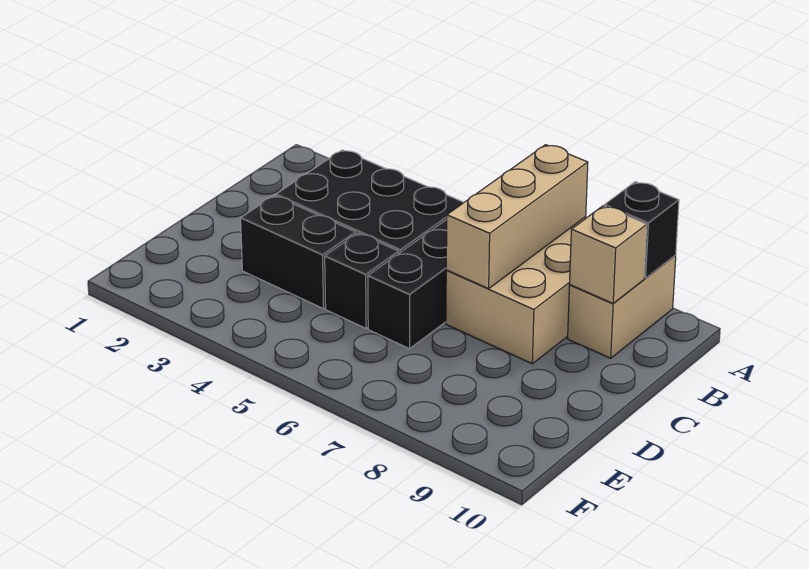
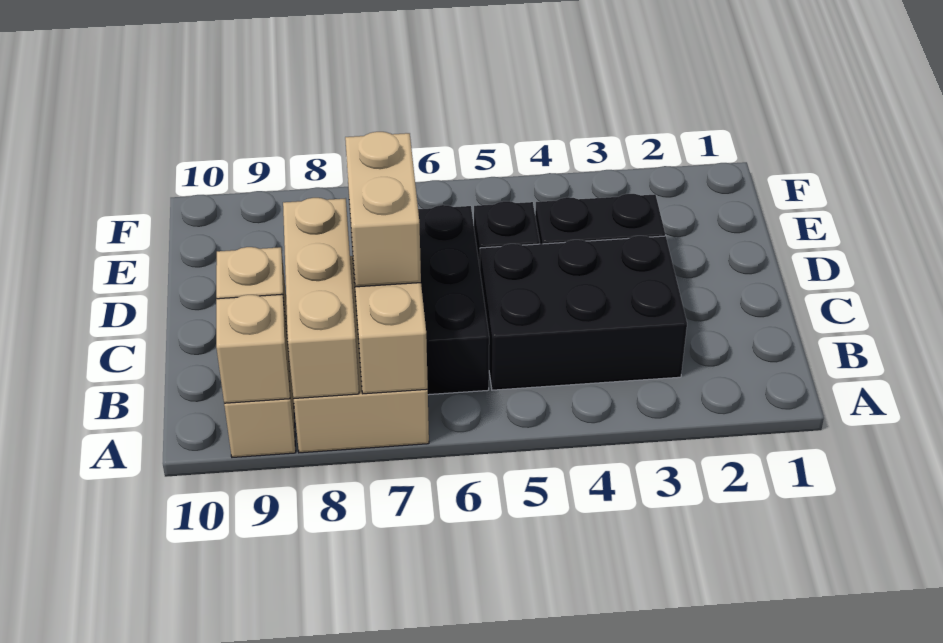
none -> tan 1x3 brick [283,198,359,399]
black 1x1 brick [604,182,679,278] -> tan 1x1 brick [216,294,290,404]
none -> tan 1x2 brick [345,132,421,287]

